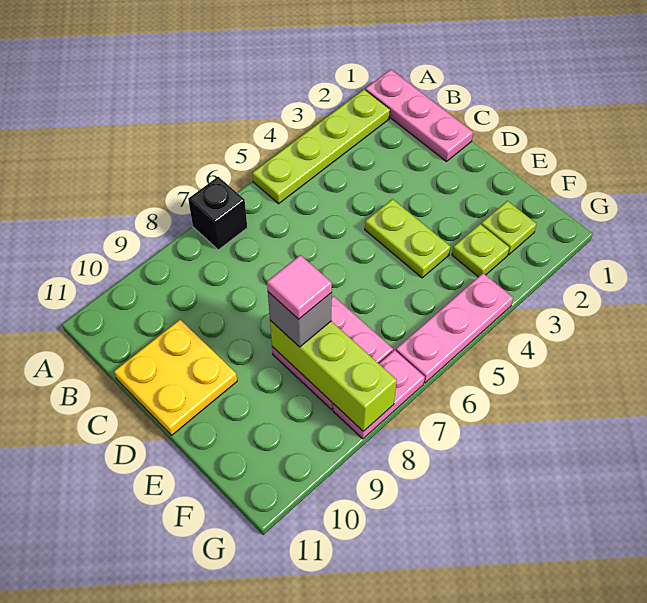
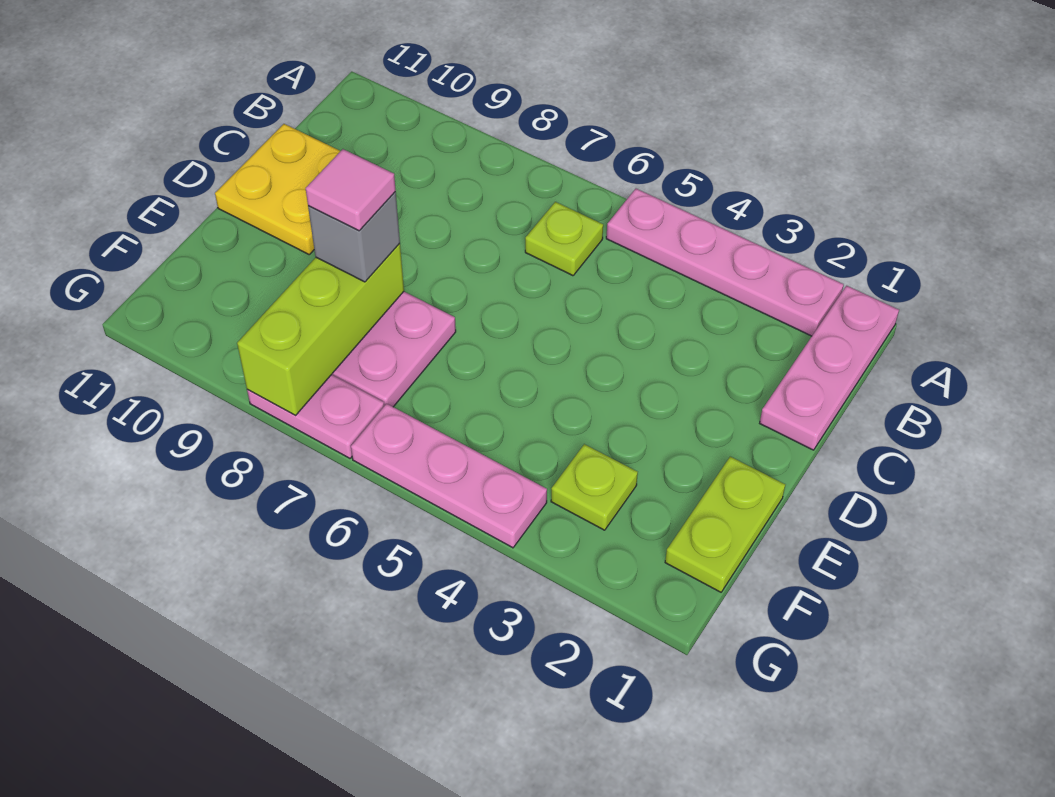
lime 1x4 plate [252,89,390,204] -> pink 1x4 plate [606,189,844,336]
black 1x1 brick [188,177,247,250] -> none
lime 1x2 plate [365,199,450,278] -> lime 1x2 plate moved to [665,457,785,592]
lime 1x1 plate [481,201,537,255] -> lime 1x1 plate moved to [525,202,603,276]

